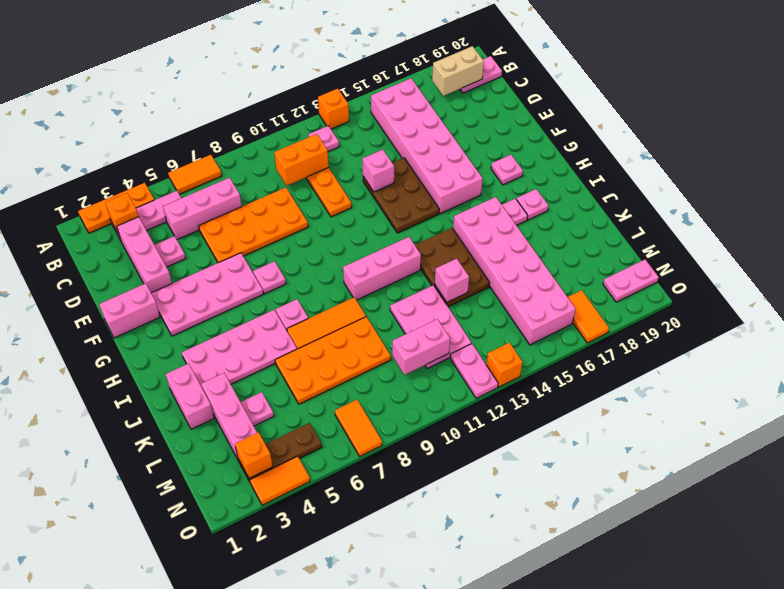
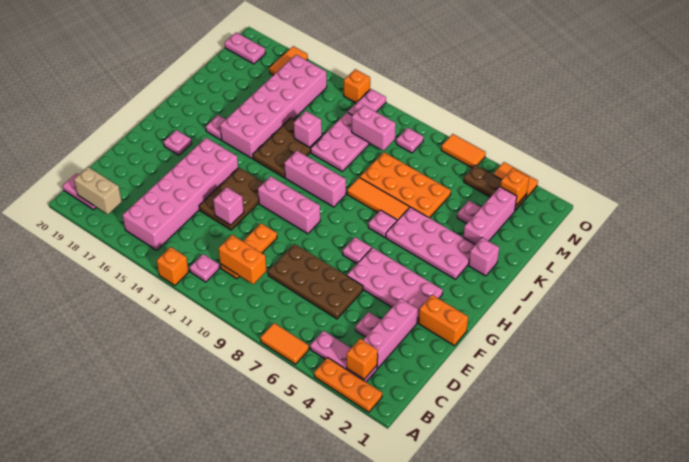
pink 1x3 brick [163,178,242,240] -> pink 1x3 brick moved to [258,176,320,234]
orange 2x4 plate [199,188,308,263] -> brown 2x4 plate [268,244,363,319]
pink 1x2 brick [99,283,160,338] -> orange 1x2 brick [418,295,468,345]
pink 1x1 plate [516,189,549,220] -> pink 1x1 plate moved to [396,128,423,153]
pink 1x2 brick [166,363,214,429] -> pink 1x1 brick [469,238,499,276]
orange 1x2 tile [335,400,382,457] -> orange 1x2 tile turned to [441,134,486,168]

